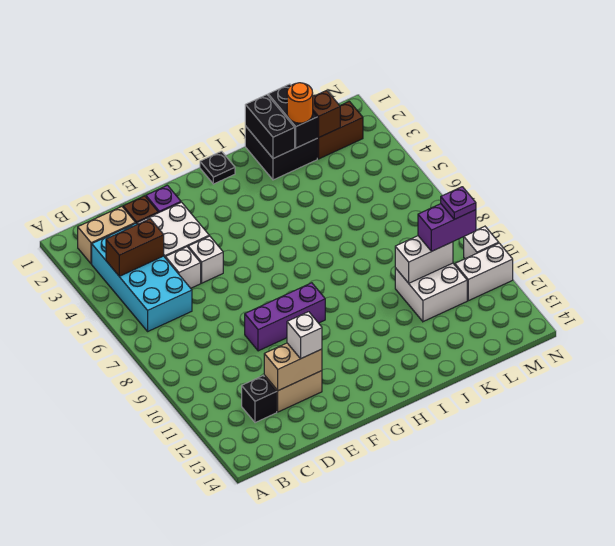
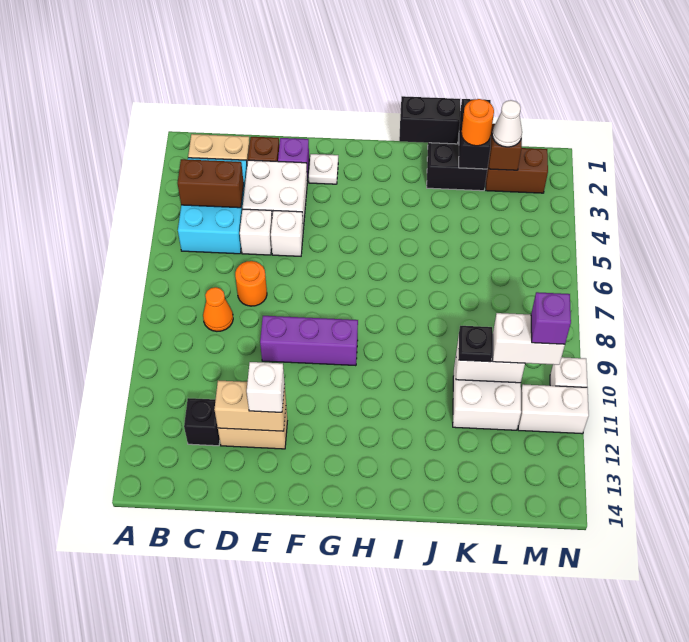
cyan 2x4 brick [92,224,192,331] -> cyan 2x3 brick [178,158,247,254]
none -> orange 1x1 cone [203,287,233,331]
none -> orange 1x1 round brick [235,261,267,306]
none -> white 1x1 plate [309,154,338,184]
black 1x1 plate [200,151,235,184] -> black 1x1 plate moved to [459,326,492,362]
black 1x2 brick [245,95,295,159] -> black 1x2 brick turned to [399,96,460,144]
none -> white 1x1 cone [492,100,522,147]
purple 1x2 brick [418,204,476,251] -> white 1x2 brick [493,313,565,365]
purple 1x1 plate [441,187,476,219] -> purple 1x1 brick [531,292,571,344]

